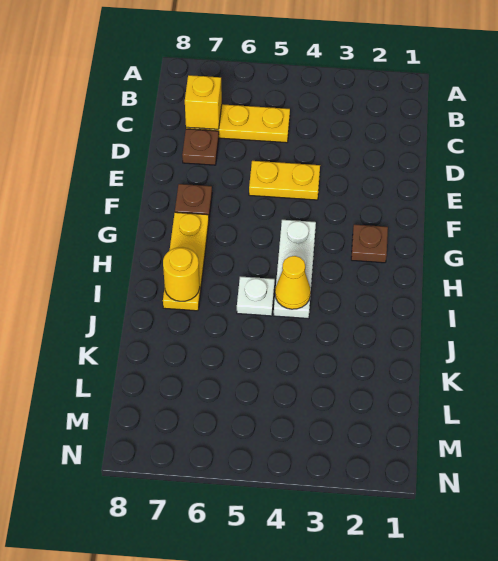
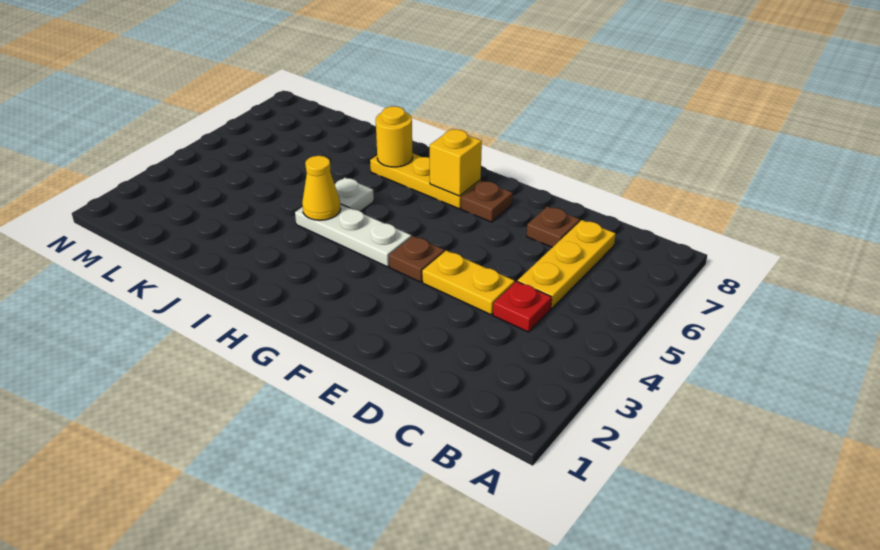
none -> red 1x1 plate [493,281,552,332]
yellow 1x1 brick [185,75,222,129] -> yellow 1x1 brick moved to [430,129,482,196]
yellow 1x2 plate [249,161,320,200] -> yellow 1x2 plate turned to [422,250,515,315]
brown 1x1 plate [351,224,388,263] -> brown 1x1 plate moved to [389,236,445,282]

